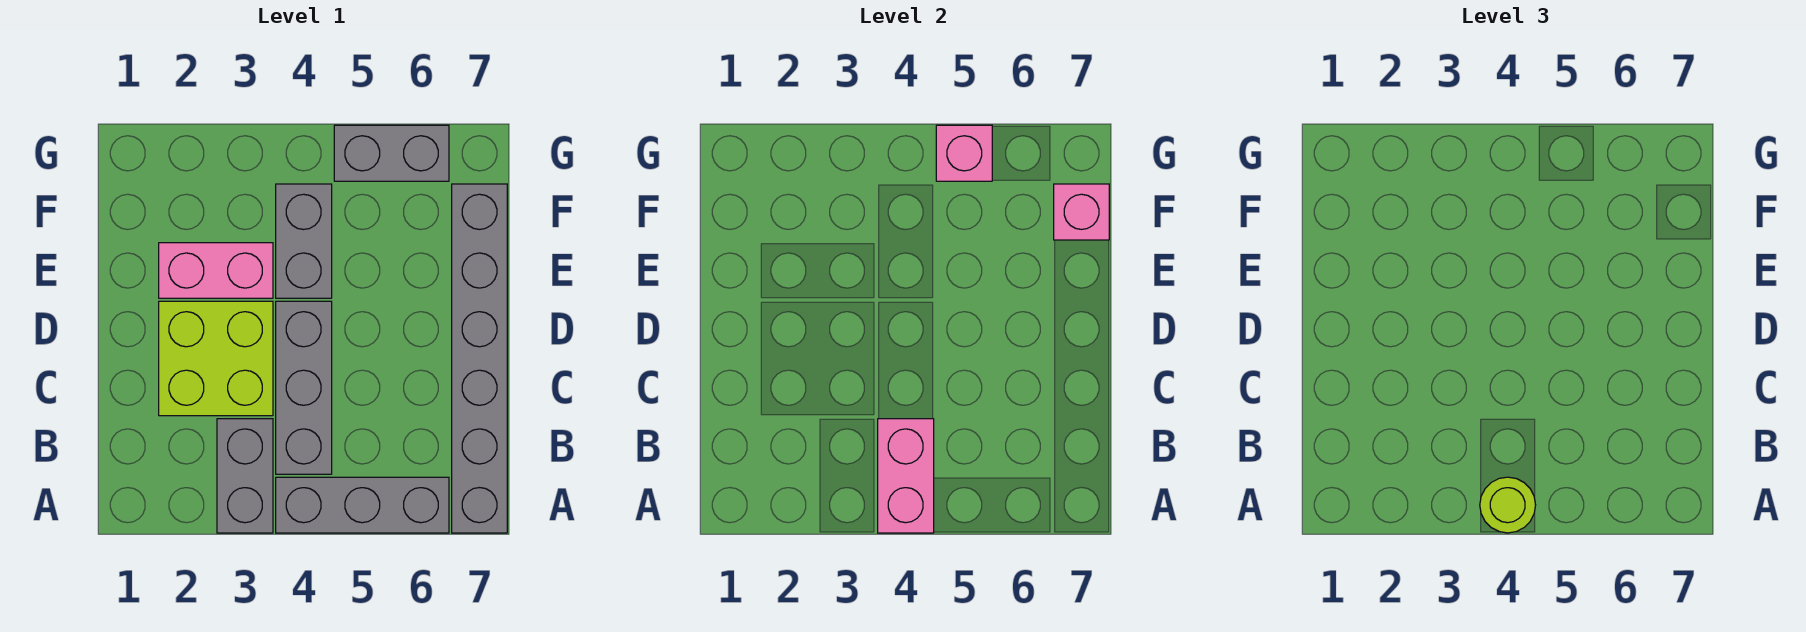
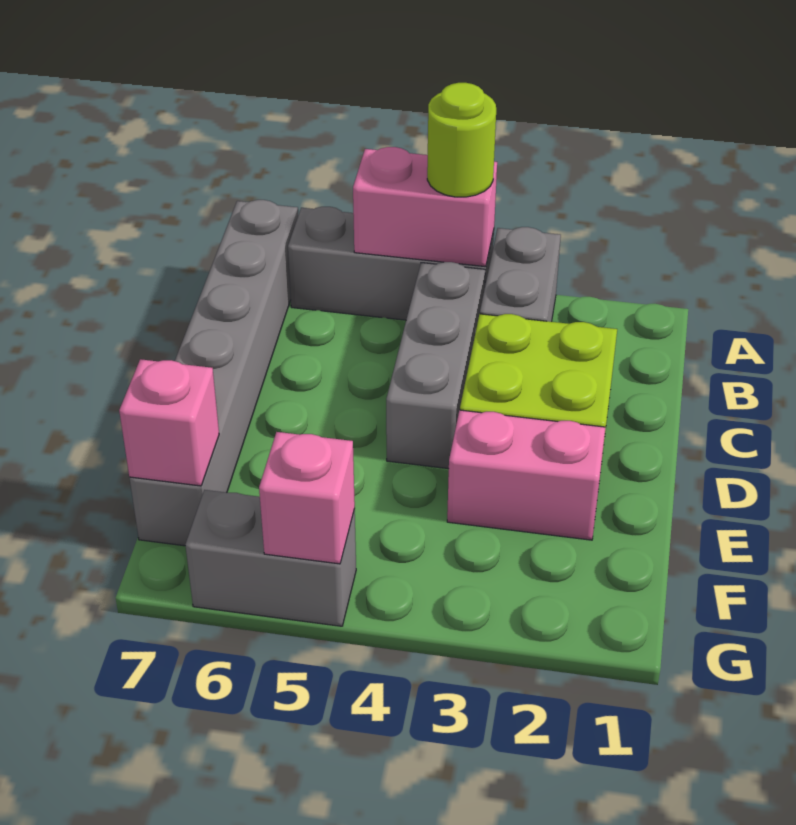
pink 1x2 brick [878,419,934,533] -> pink 1x2 brick turned to [353,147,497,267]
grey 1x2 brick [276,184,332,298] -> none

